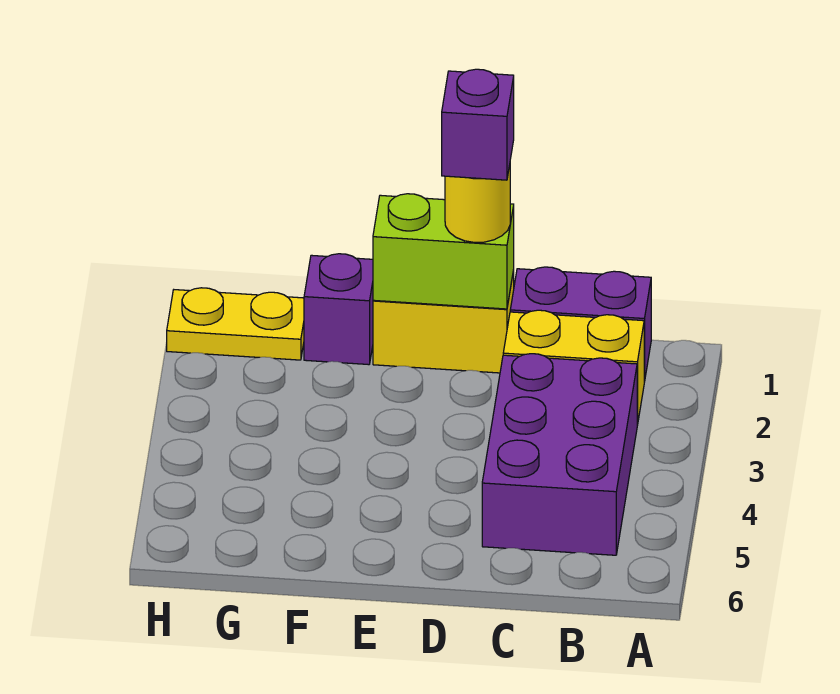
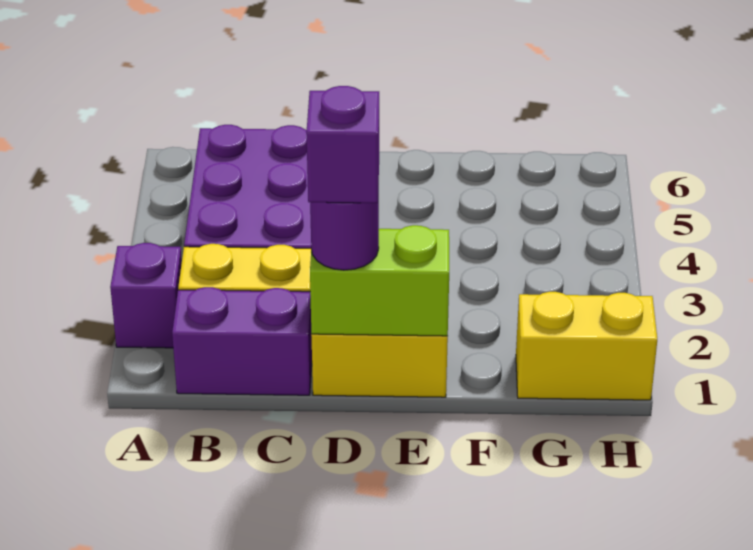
yellow 1x1 round brick [445,165,510,242] -> purple 1x1 round brick [310,186,379,270]
purple 1x1 brick [304,254,373,365] -> purple 1x1 brick moved to [110,243,182,348]
yellow 1x2 plate [167,288,304,360] -> yellow 1x2 brick [516,292,657,400]

